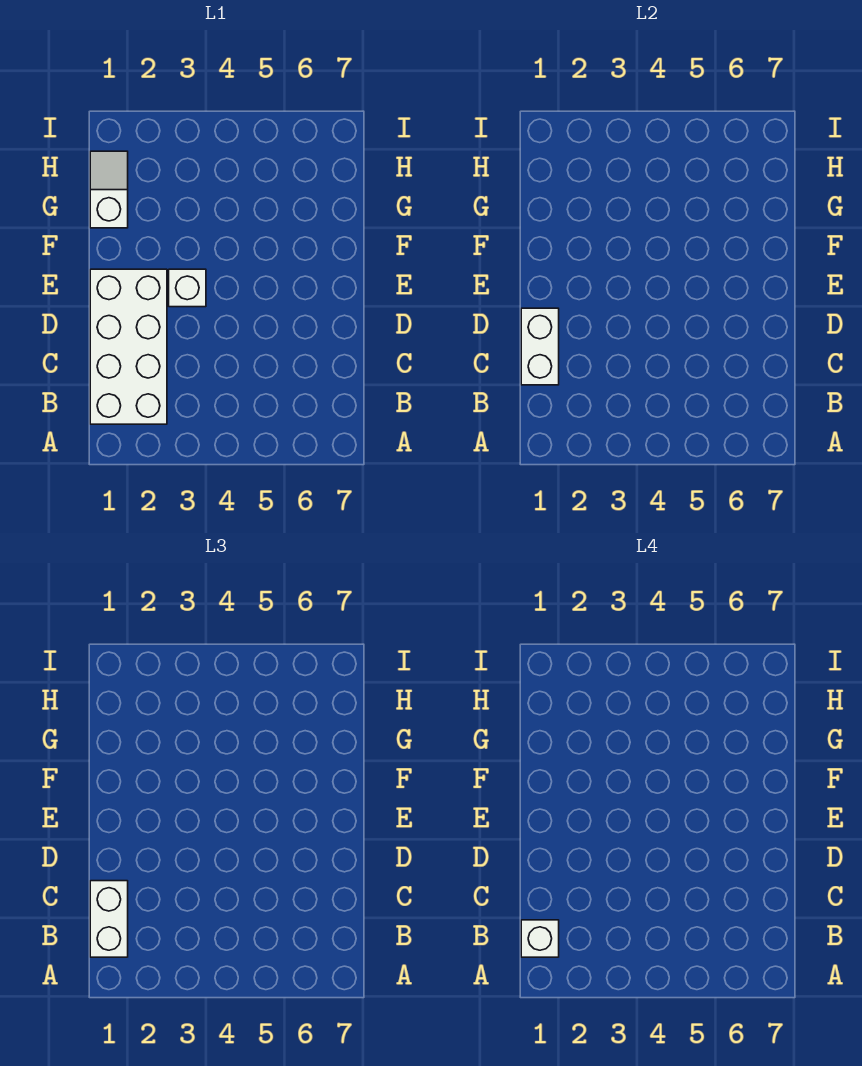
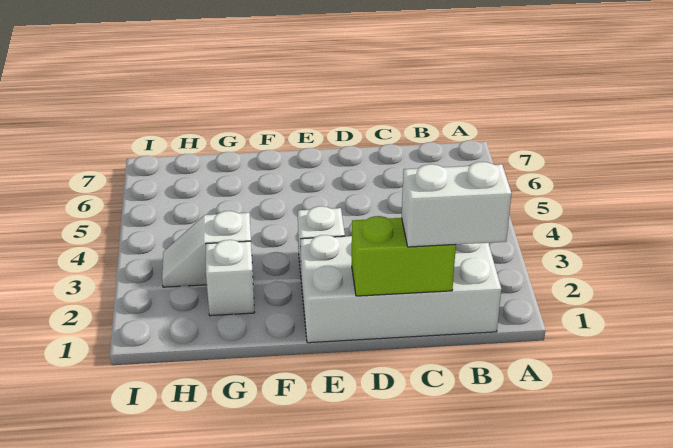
white 1x1 brick [521,920,559,957] -> white 1x1 brick moved to [206,240,255,316]
white 1x2 brick [521,308,559,385] -> lime 1x2 brick [352,216,456,296]
white 1x2 slope [90,151,128,228] -> white 1x2 slope moved to [162,211,253,287]

